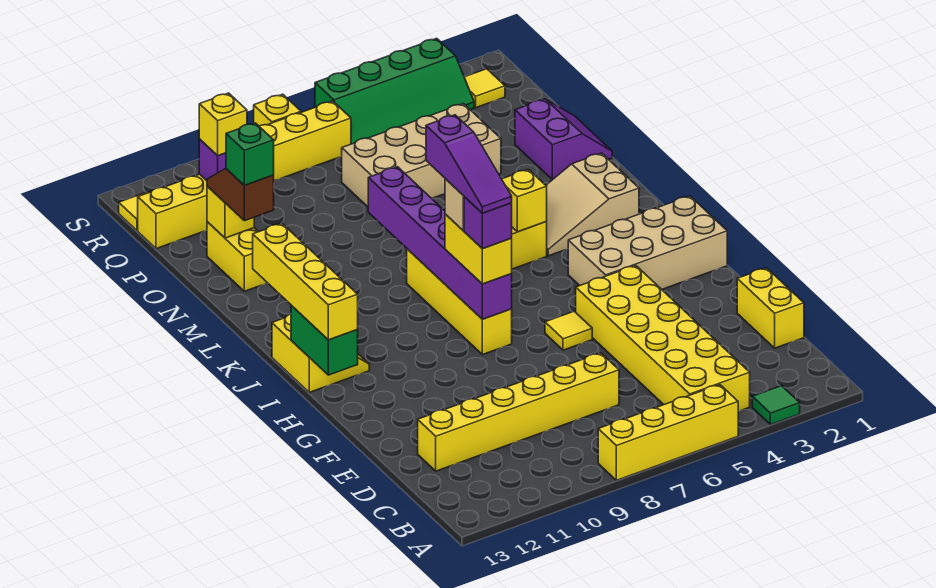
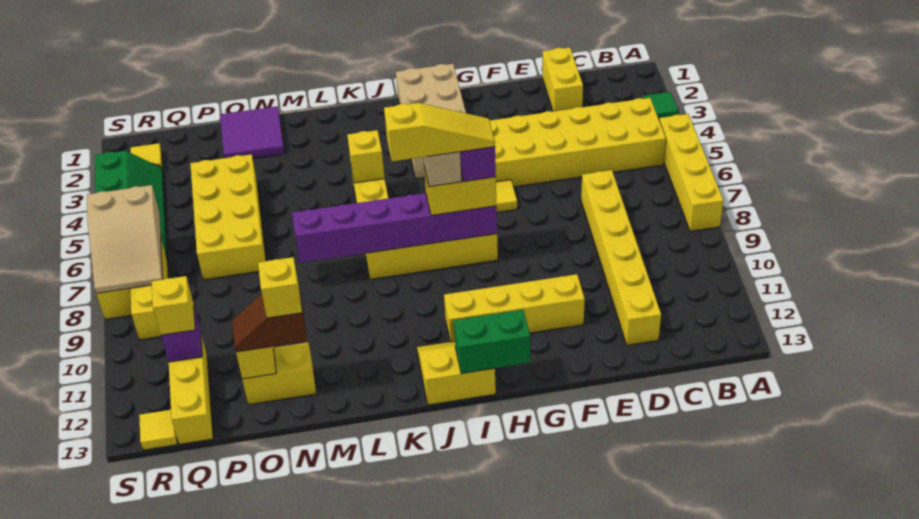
yellow 1x2 brick [737,268,804,348] -> yellow 1x2 brick turned to [542,47,583,111]
purple 1x3 slope [426,115,512,213] -> yellow 1x3 slope [384,103,495,161]
yellow 1x4 brick [253,223,358,340] -> yellow 1x4 brick moved to [444,274,585,342]
tan 2x3 slope [546,153,639,256] -> tan 2x3 slope moved to [87,185,163,293]
purple 2x2 slope [515,99,612,180] -> purple 2x2 tile [220,106,285,159]
green 1x1 brick [226,123,274,185] -> yellow 1x1 brick [258,257,302,318]
tan 2x4 brick [342,104,501,207] -> yellow 2x4 brick [190,154,266,280]

